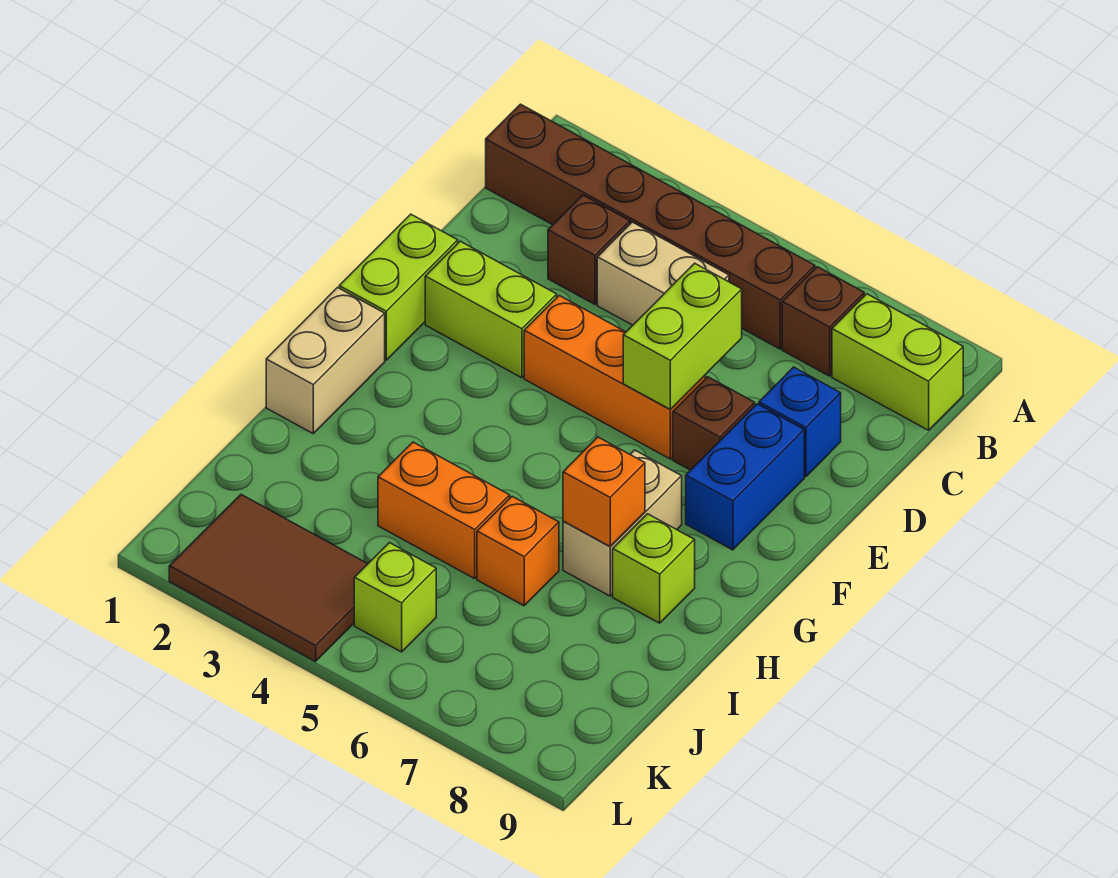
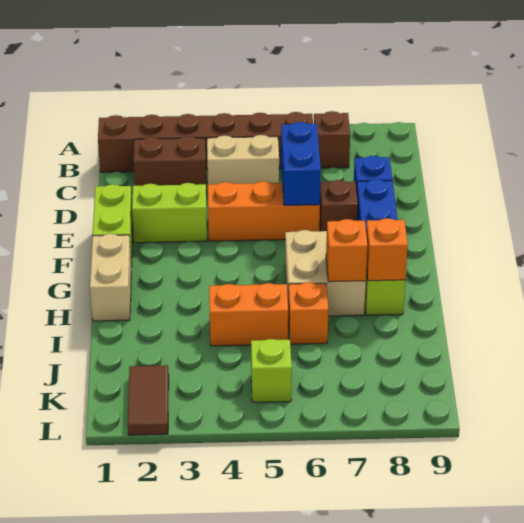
lime 1x2 brick [832,294,963,430] -> none
brown 1x1 brick [548,195,630,304] -> brown 1x2 brick [134,136,206,186]
lime 1x2 brick [623,263,742,410] -> blue 1x2 brick [281,122,321,205]
tan 1x2 brick [563,450,682,596] -> tan 2x2 brick [285,230,366,316]
none -> orange 1x1 brick [366,218,408,281]
brown 2x3 tile [169,495,367,662] -> brown 1x2 tile [128,365,169,435]

